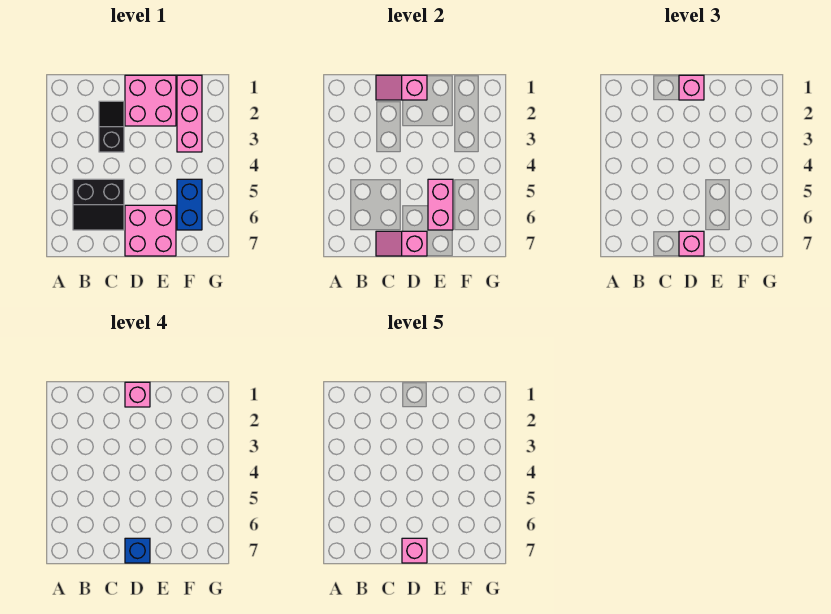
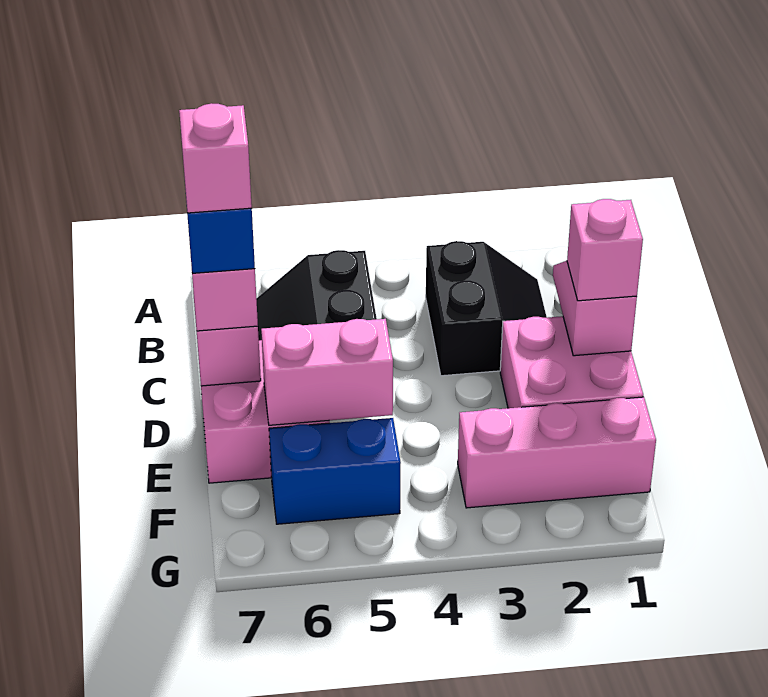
black 1x2 slope [99,101,124,152] -> black 2x2 slope [426,241,547,376]
pink 1x1 brick [125,382,150,407] -> none

